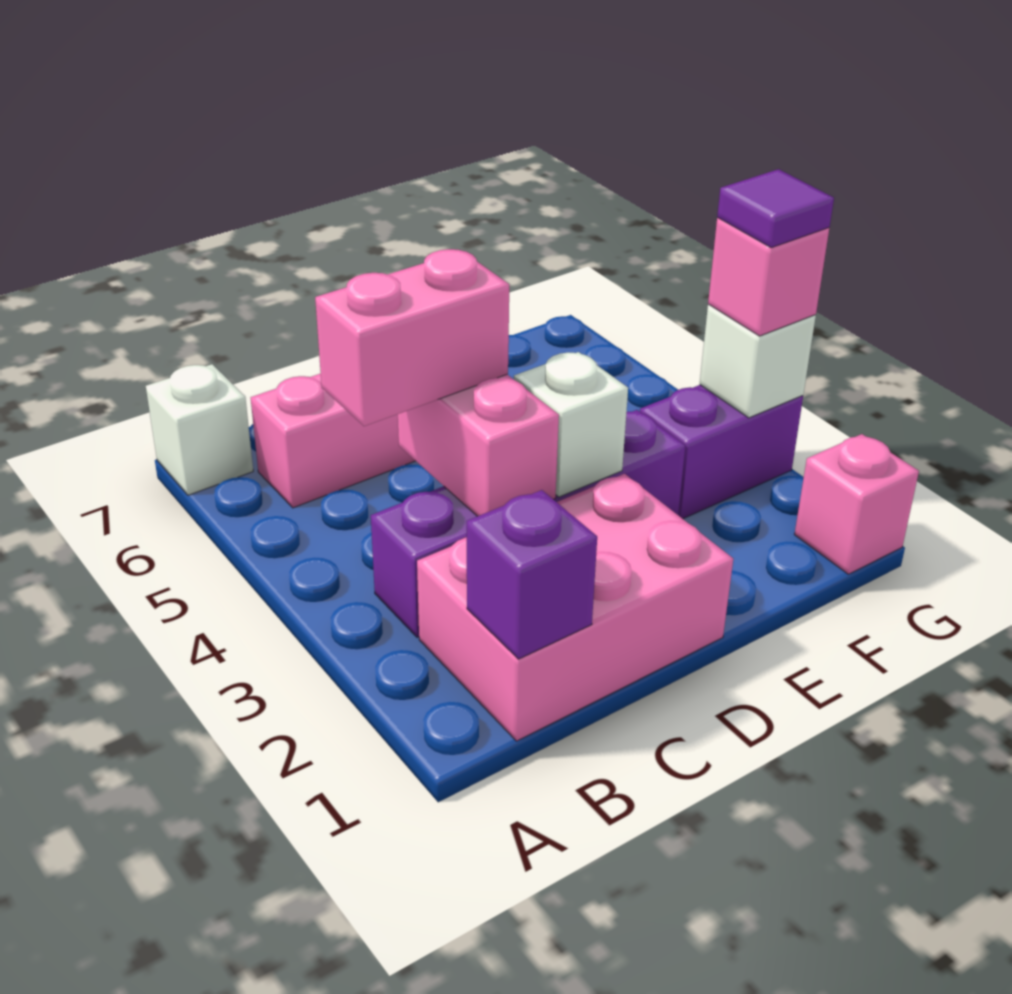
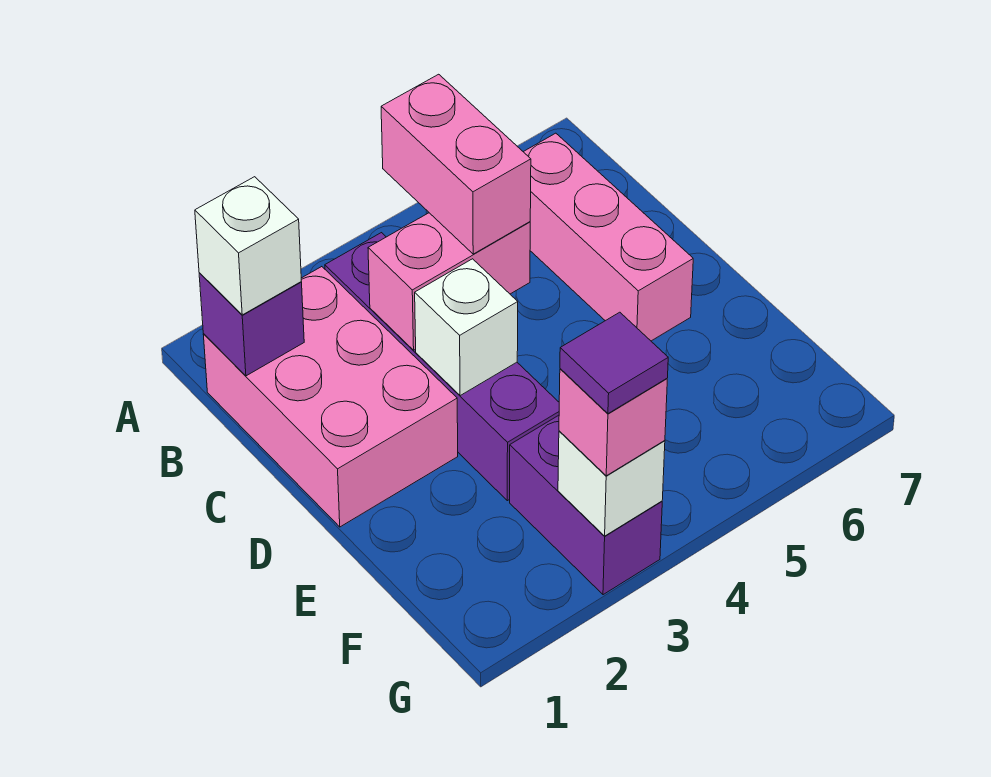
white 1x1 brick [146,364,253,495] -> white 1x1 brick moved to [195,177,301,315]
pink 1x1 brick [794,434,919,574] -> none

